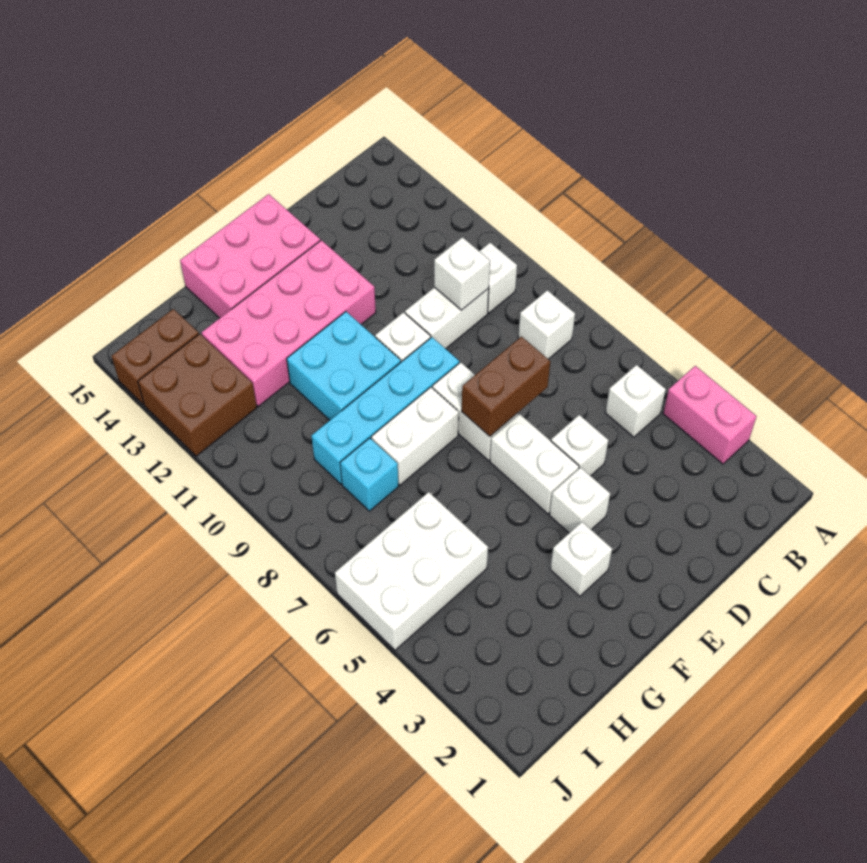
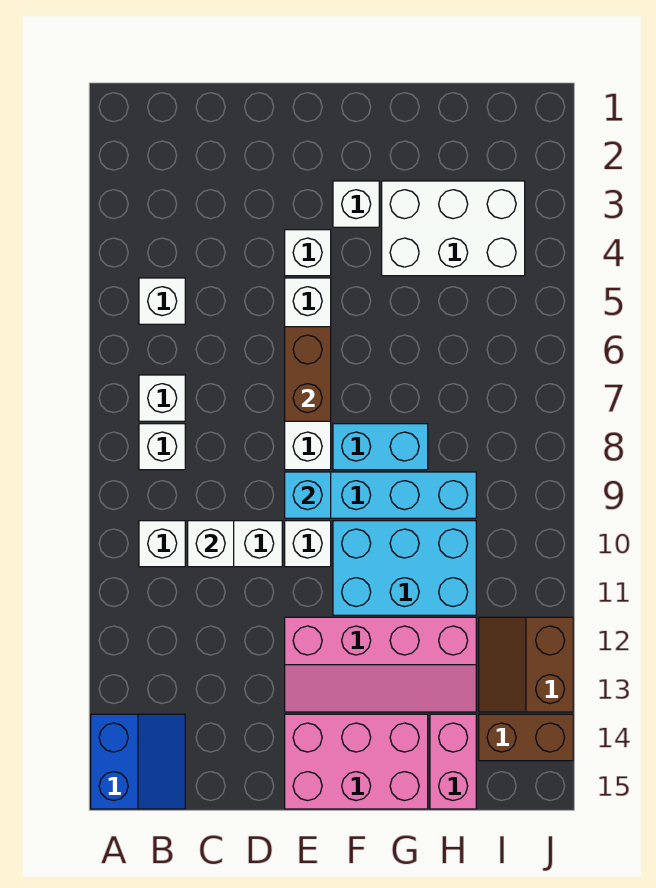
pink 1x2 brick [663,366,756,464] -> pink 1x2 brick moved to [430,714,476,809]
none -> blue 2x2 slope [91,714,185,809]
white 1x1 brick [551,415,608,476] -> white 1x1 brick moved to [139,375,185,421]
brown 1x2 brick [462,337,550,436] -> brown 1x2 brick turned to [285,327,331,421]
pink 2x4 brick [201,240,376,406] -> pink 2x4 slope [285,617,476,712]
white 1x2 brick [371,387,459,485] -> cyan 1x2 brick [333,424,428,470]
cyan 2x2 brick [287,312,401,420] -> cyan 2x3 brick [333,521,476,615]
white 2x3 brick [335,492,488,650] -> white 2x3 brick moved to [382,181,525,276]
cyan 1x1 brick [340,438,398,511] -> cyan 1x1 brick moved to [285,472,331,518]
brown 2x2 brick [138,334,257,456] -> brown 2x2 slope [479,617,573,712]

